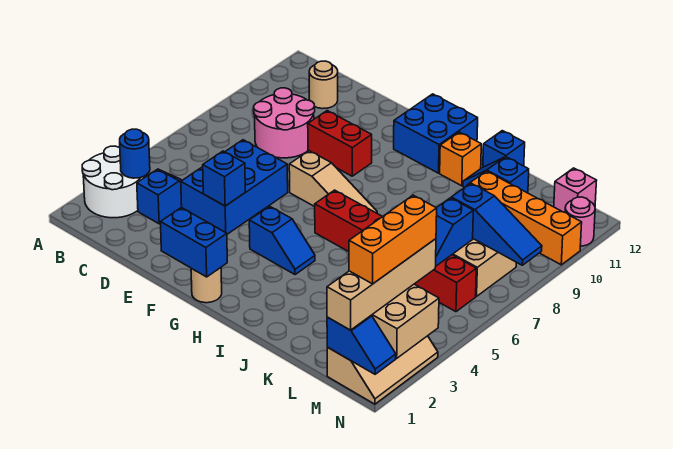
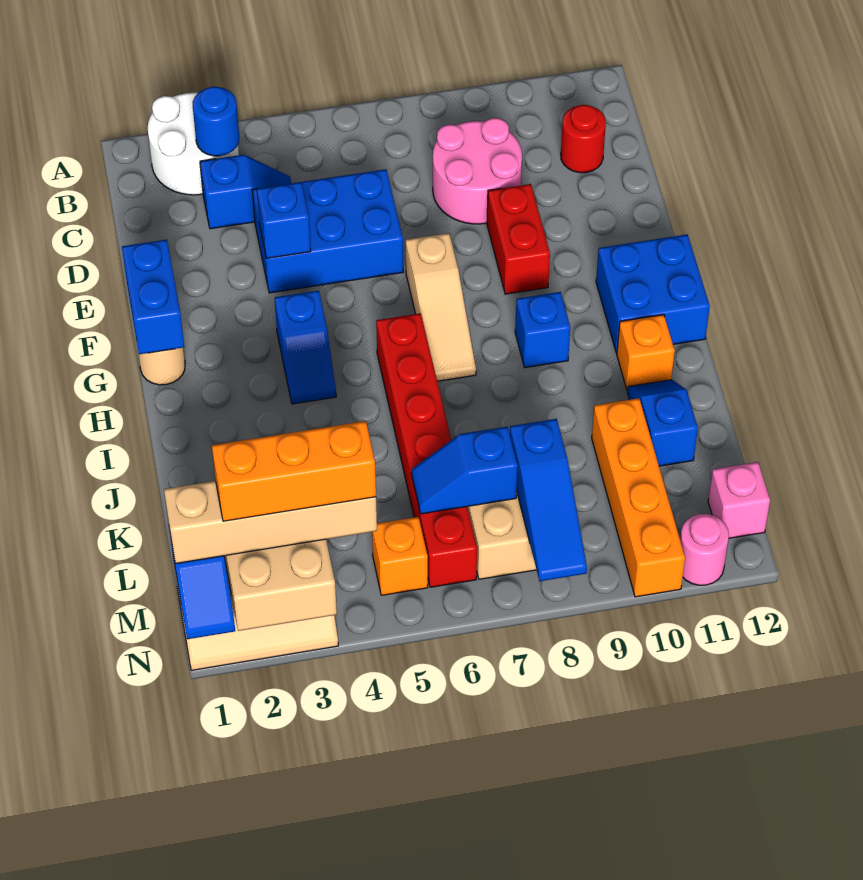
tan 1x1 round brick [309,61,338,109] -> red 1x1 round brick [561,105,606,173]
blue 1x1 brick [483,131,525,167] -> blue 1x1 brick moved to [515,292,570,368]
none -> orange 1x1 brick [372,517,428,595]

